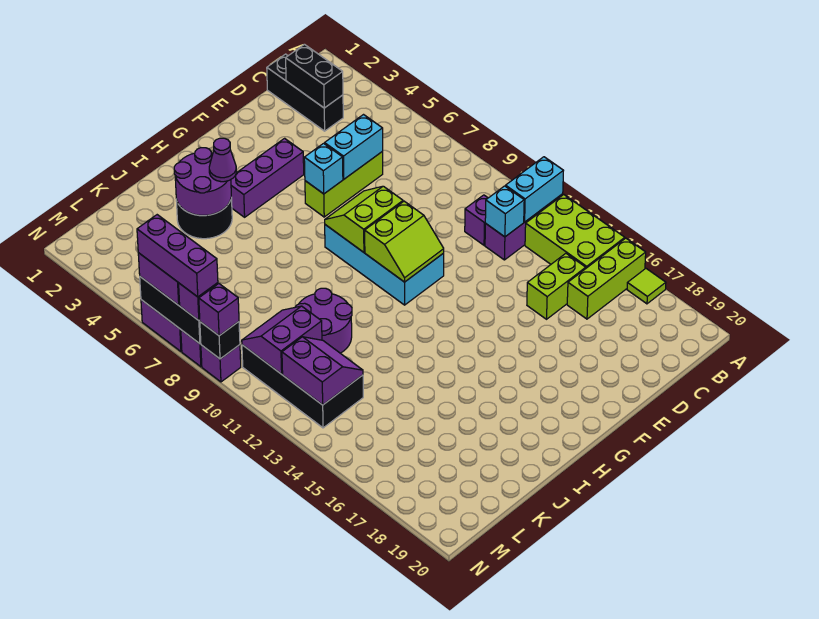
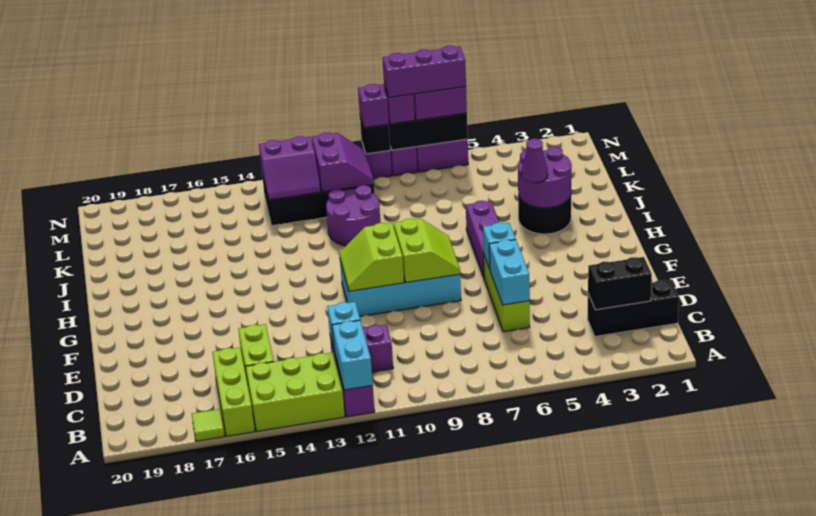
purple 1x3 brick [231,138,304,217] -> purple 1x3 brick moved to [466,201,499,278]

